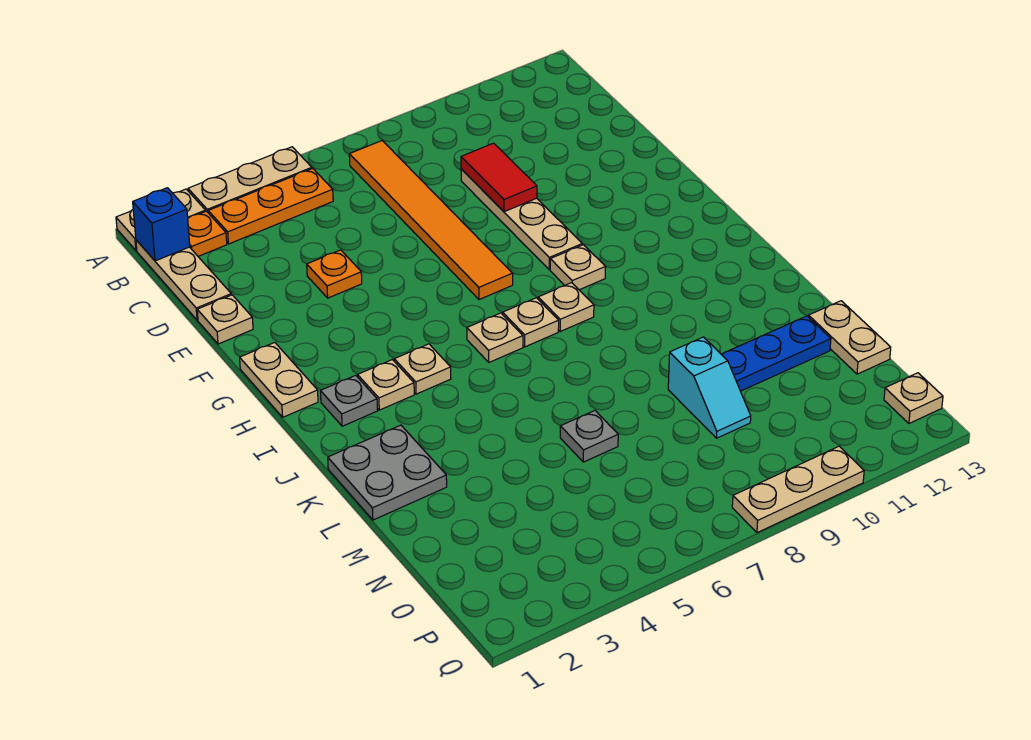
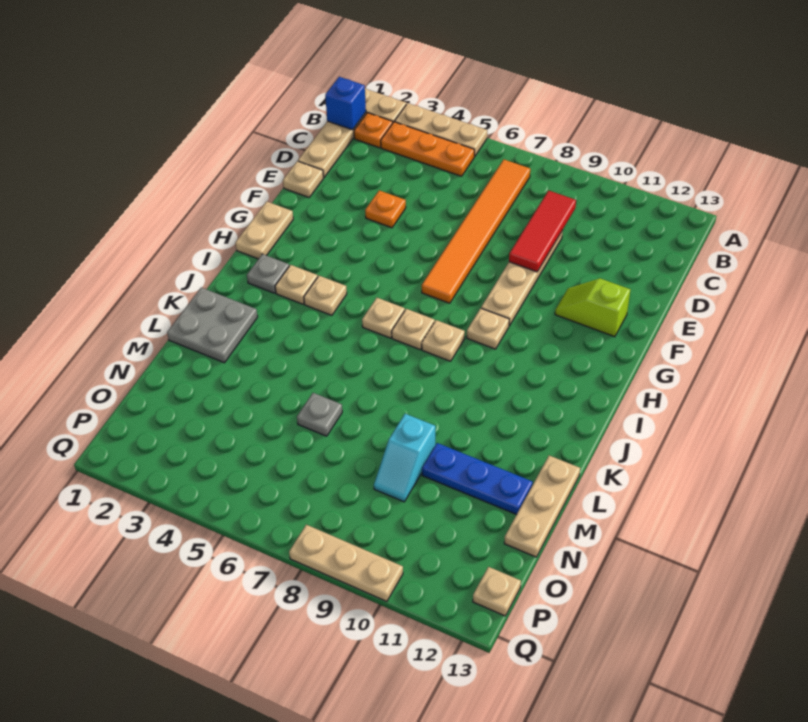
red 1x2 tile [461,143,537,212] -> red 1x3 tile [509,191,576,272]
none -> lime 1x2 slope [555,278,630,337]
tan 1x2 plate [809,301,891,374] -> tan 1x3 plate [504,456,580,557]

